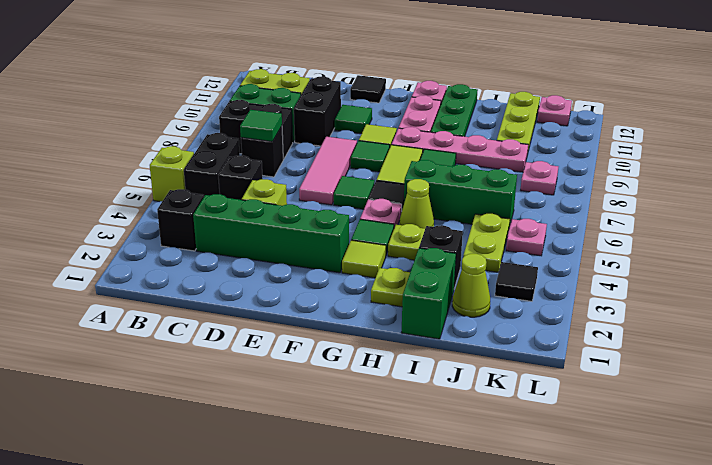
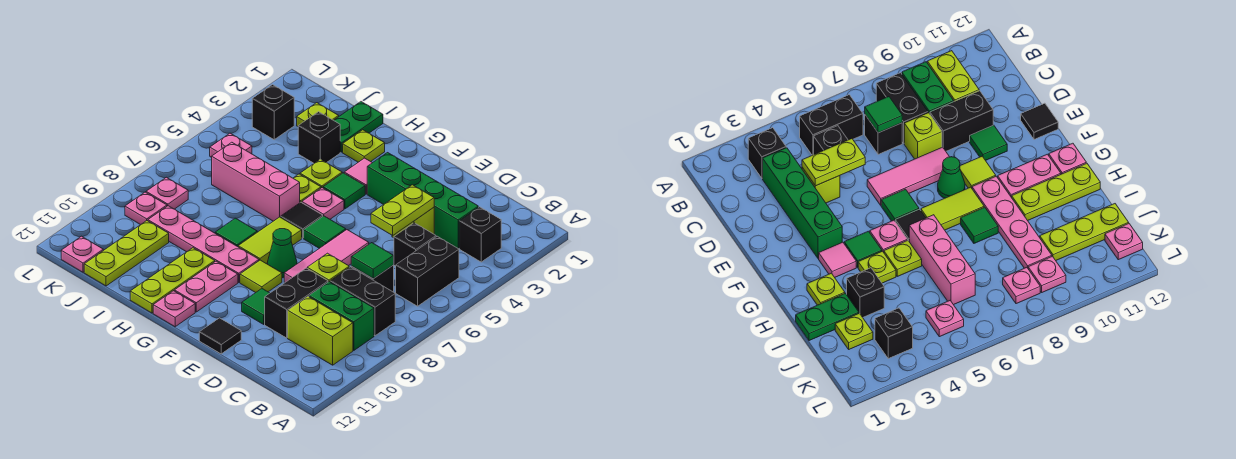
lime 1x1 brick [150,146,194,202] -> lime 1x1 brick moved to [307,253,349,282]
green 1x1 tile [351,141,390,172] -> green 1x1 cone [267,229,297,278]
lime 1x1 tile [342,240,386,278] -> pink 1x1 tile [344,158,372,194]
lime 1x1 cone [399,179,434,228] -> lime 1x1 plate [293,174,321,203]
green 1x3 brick [404,160,517,228] -> pink 1x3 brick [212,142,300,221]
green 1x3 plate [431,84,478,137] -> lime 1x3 plate [130,248,215,313]
green 1x2 brick [401,248,456,339] -> green 1x2 plate [334,102,383,152]
lime 1x1 cone [452,254,490,317] -> lime 1x1 plate [297,103,339,126]
lime 1x2 plate [463,214,510,273] -> lime 1x2 plate moved to [371,185,434,235]
black 1x1 tile [495,262,538,301] -> black 1x1 brick [252,85,294,140]
none -> pink 1x1 plate [125,192,167,225]

